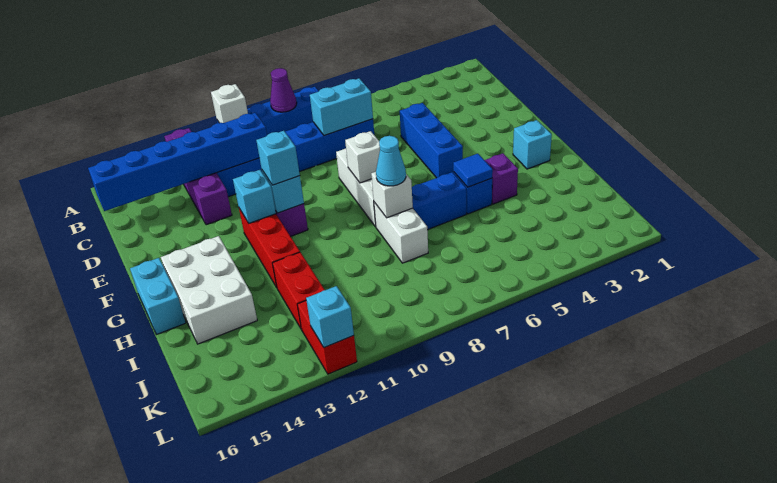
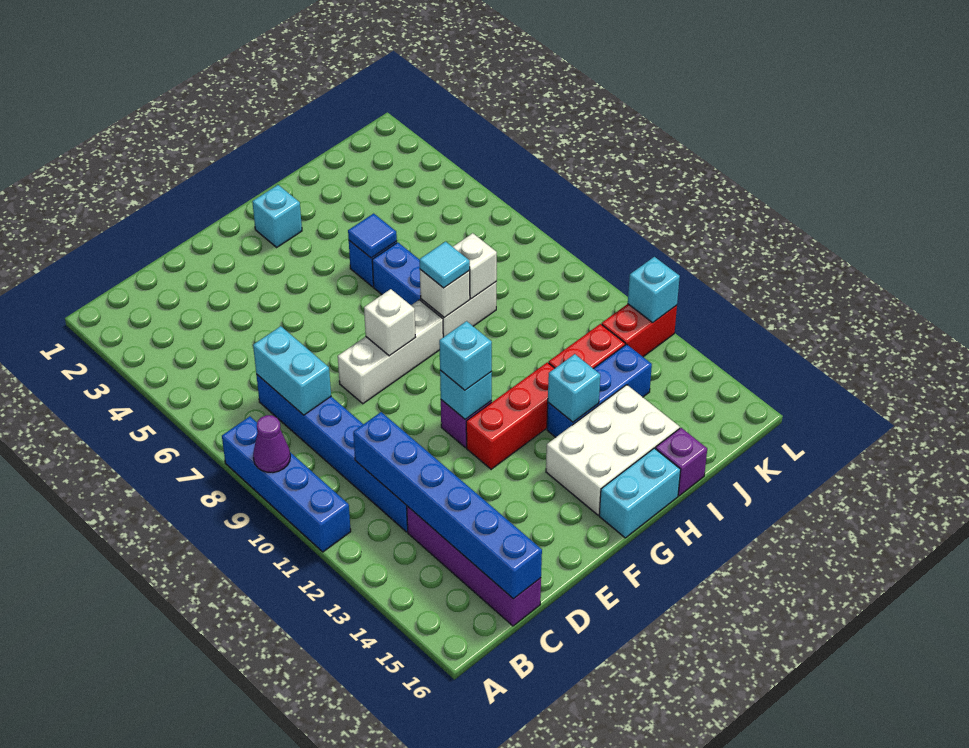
white 1x1 brick [211,84,248,123] -> white 1x1 brick moved to [453,233,497,299]
purple 1x4 brick [164,128,232,225] -> purple 1x4 brick turned to [407,506,541,626]
blue 1x3 brick [400,103,463,178] -> blue 1x3 brick moved to [547,344,652,437]
cyan 1x1 brick [233,170,276,223] -> cyan 1x1 brick moved to [548,354,600,422]
purple 1x1 brick [485,153,518,204] -> purple 1x1 brick moved to [655,428,707,496]
cyan 1x1 cone [376,136,406,186] -> cyan 1x1 tile [419,241,470,288]

